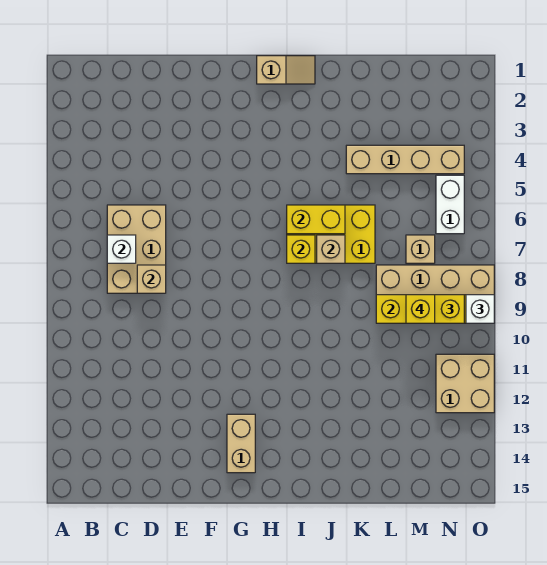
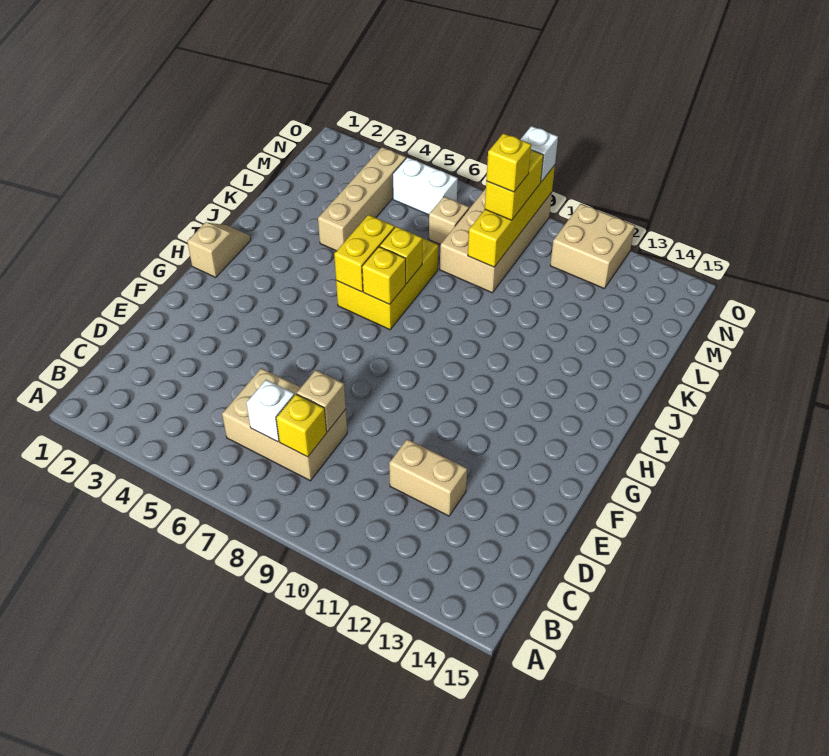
none -> yellow 1x1 brick [276,394,327,457]
tan 1x2 brick [227,414,255,473] -> tan 1x2 brick moved to [389,439,467,516]
tan 1x1 brick [317,235,345,263] -> yellow 1x1 brick [380,227,422,283]

